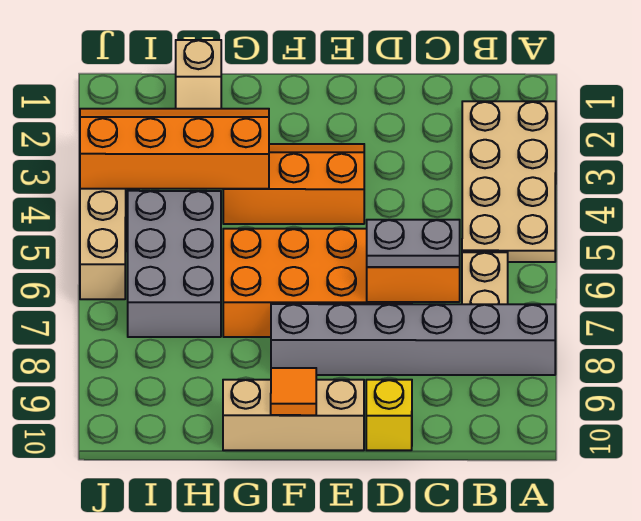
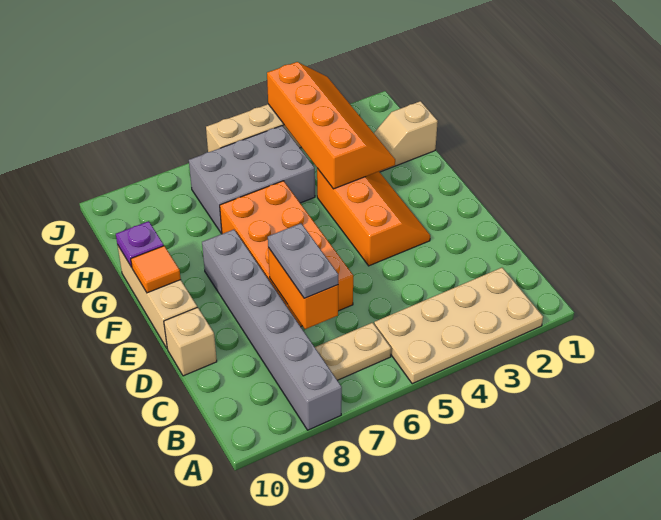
yellow 1x1 brick [366,380,412,450] -> tan 1x1 brick [164,307,217,376]
none -> purple 1x1 plate [116,221,164,267]

